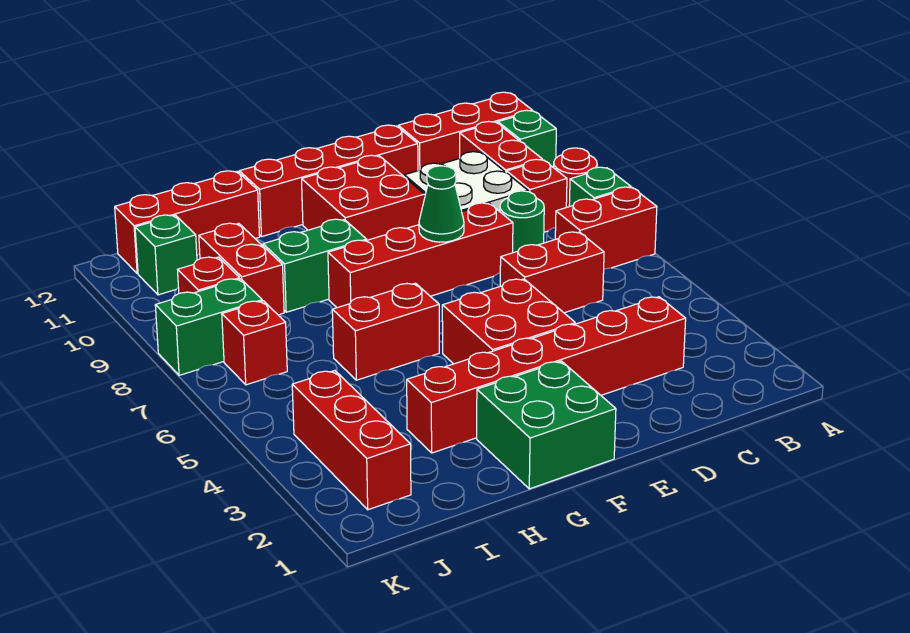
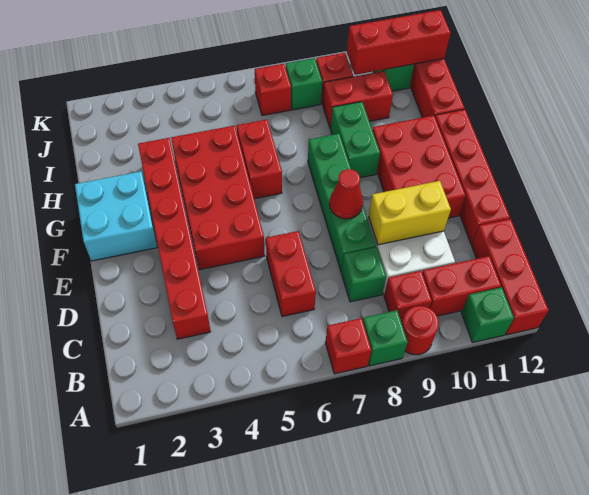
red 1x2 brick [555,187,657,269] -> red 1x1 brick [325,318,371,374]
green 1x1 round brick [500,191,544,253] -> green 1x1 brick [341,247,386,302]
red 1x4 brick [328,203,513,308] -> green 1x4 brick [308,134,376,271]
none -> yellow 1x2 brick [368,181,451,245]
red 2x2 brick [442,279,575,364] -> red 2x4 brick [171,125,265,270]
green 1x1 cone [419,166,464,242] -> red 1x1 cone [329,169,363,219]
red 2x2 brick [302,155,425,240] -> red 2x3 brick [372,115,465,218]
green 2x2 brick [477,361,616,489] -> cyan 2x2 brick [75,171,157,261]
red 1x3 brick [292,371,411,510] -> red 1x3 brick moved to [347,10,450,75]
green 1x2 brick [155,279,262,375] -> green 1x1 brick [286,58,322,110]

